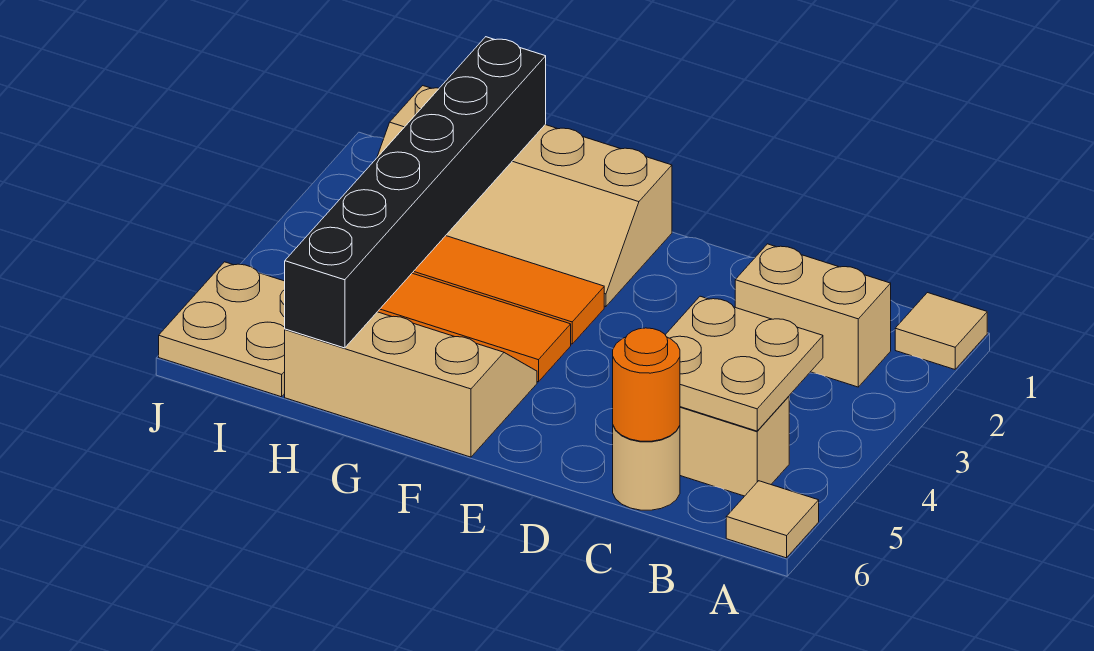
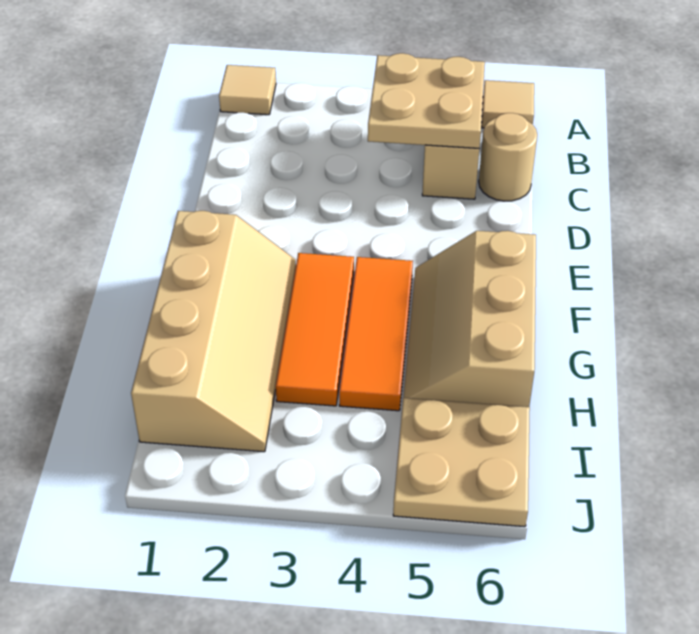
tan 1x2 brick [735,244,891,387] -> none
orange 1x1 round brick [613,328,680,441] -> none
black 1x6 brick [285,37,546,348] -> none

